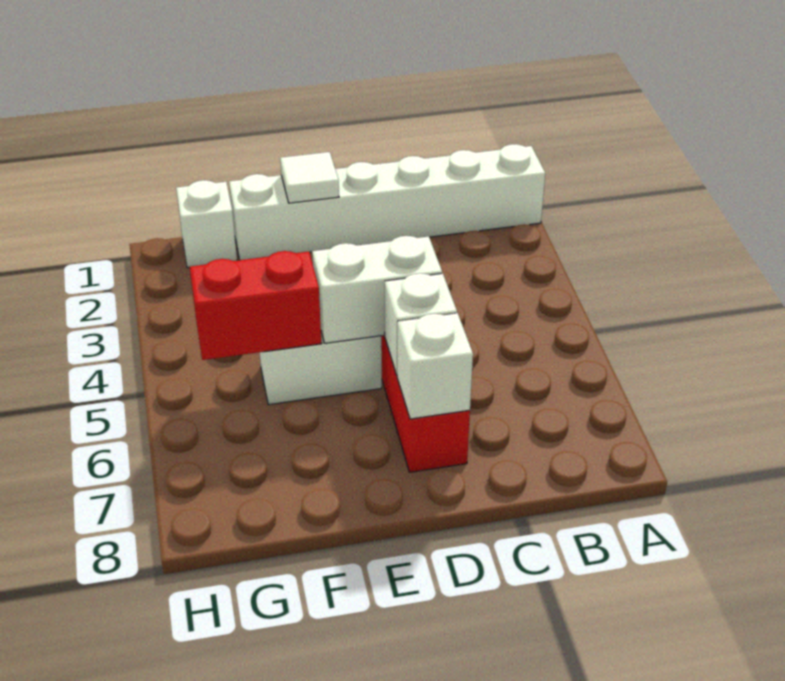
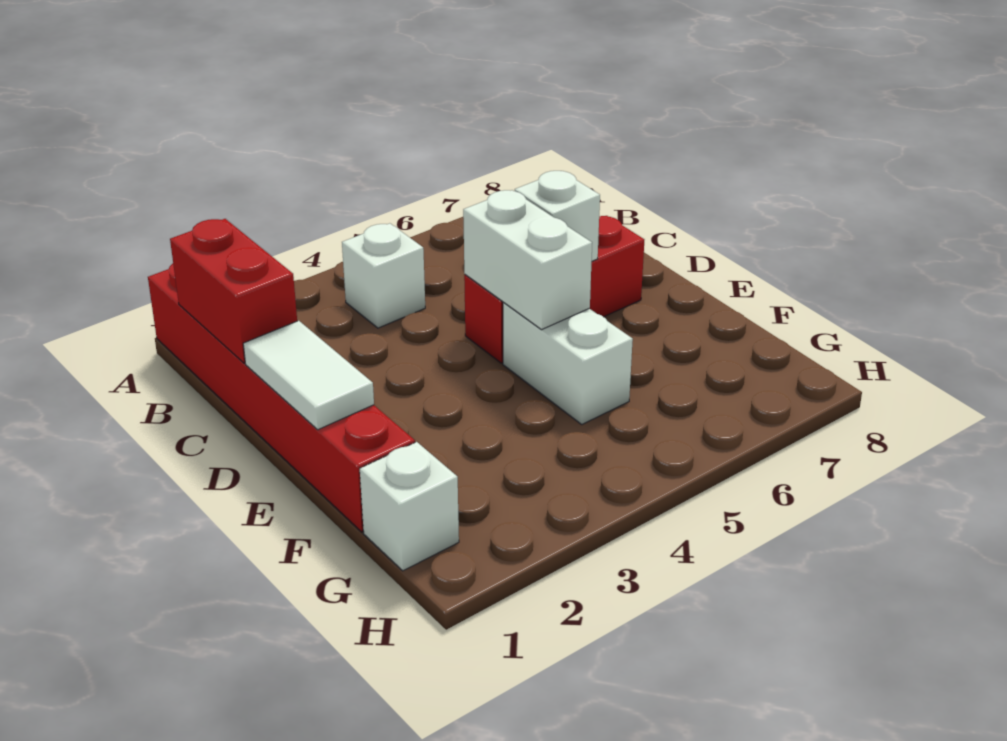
white 1x6 brick [229,144,545,260] -> red 1x6 brick [148,264,415,532]
white 1x1 brick [397,313,473,419] -> white 1x1 brick moved to [342,223,425,328]
white 1x1 tile [280,152,339,203] -> white 1x2 tile [243,321,374,430]
red 1x2 brick [190,251,322,360] -> red 1x2 brick moved to [170,219,297,363]

